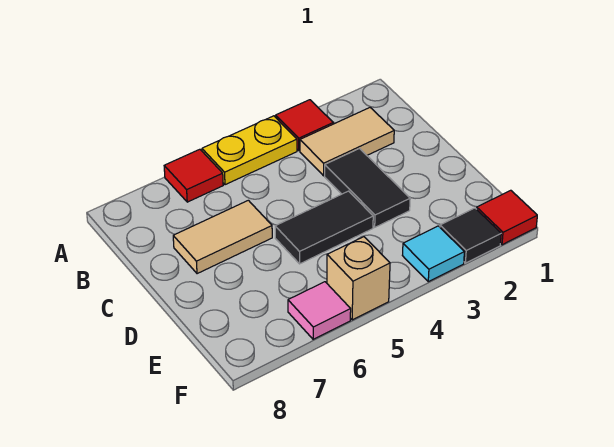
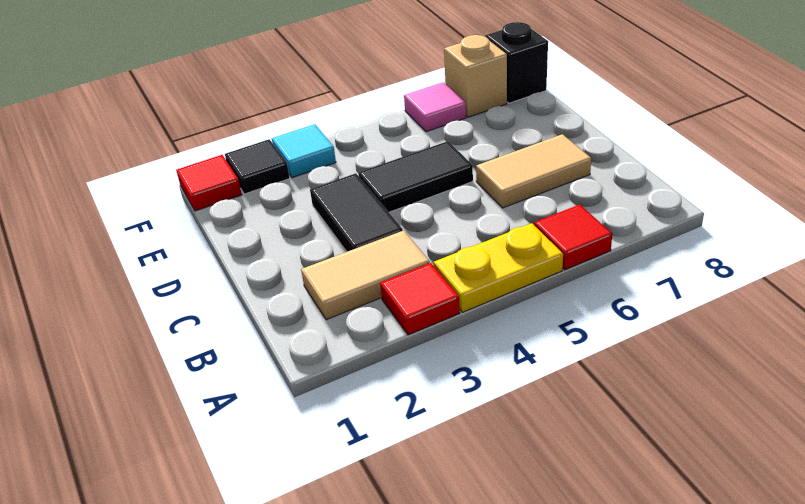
tan 1x1 brick [327,237,390,320] -> tan 1x1 brick moved to [444,35,507,117]
none -> black 1x1 brick [485,22,548,103]

